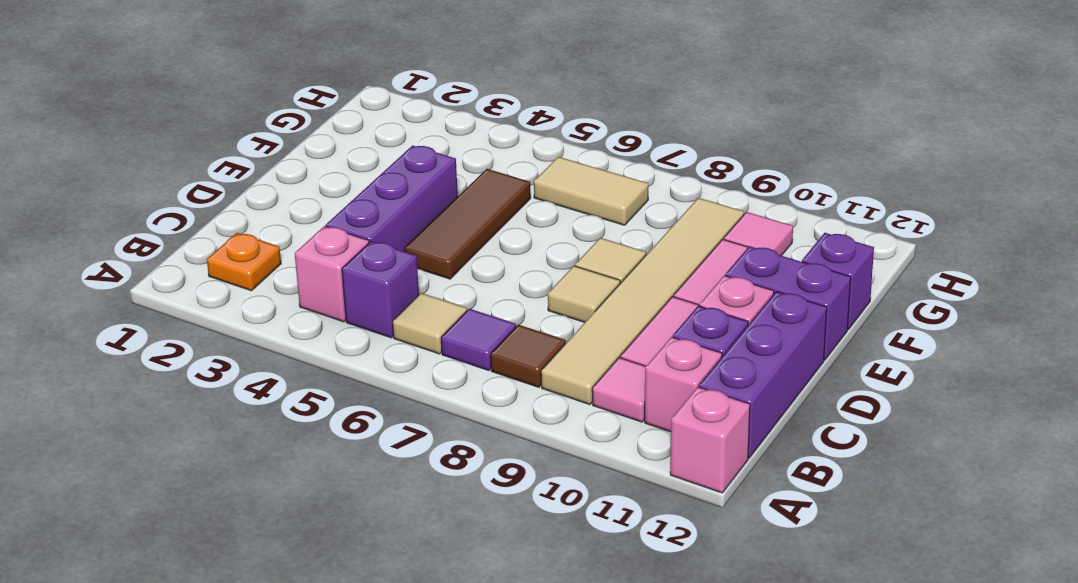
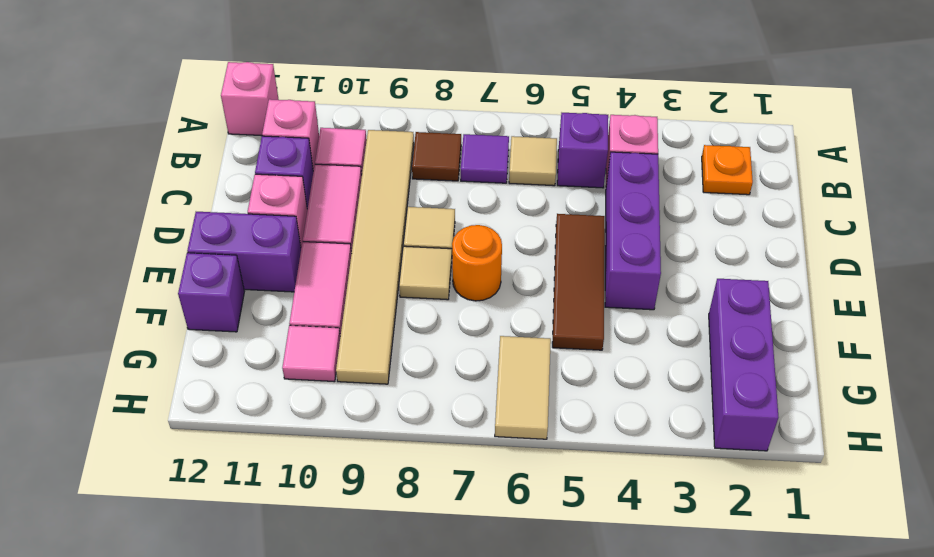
purple 1x3 brick [699,291,827,458] -> purple 1x3 brick moved to [709,279,779,451]
none -> orange 1x1 round brick [452,225,502,301]
tan 1x2 tile [534,157,648,225] -> tan 1x2 tile turned to [495,336,551,439]

